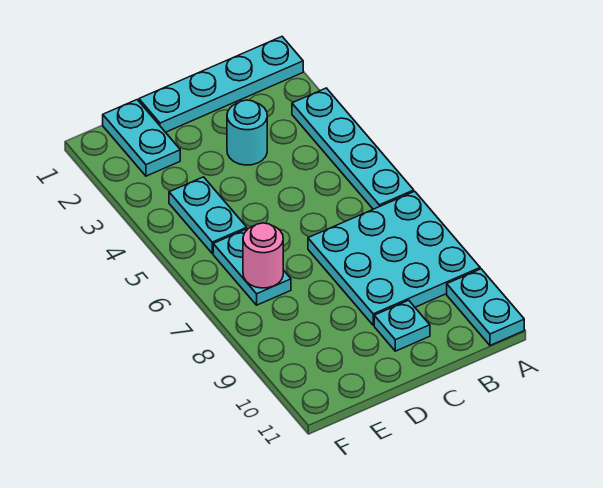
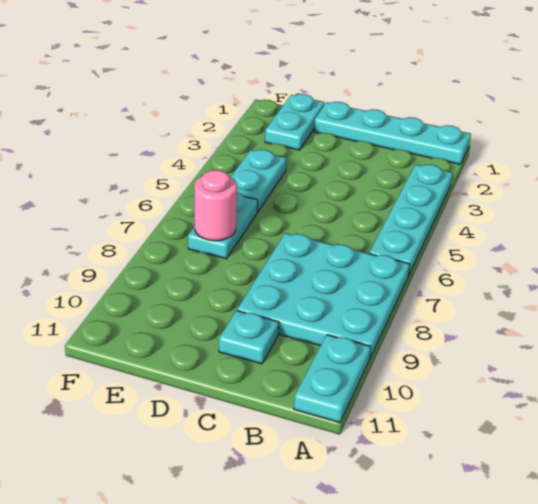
cyan 1x1 round brick [227,100,267,165] -> none

